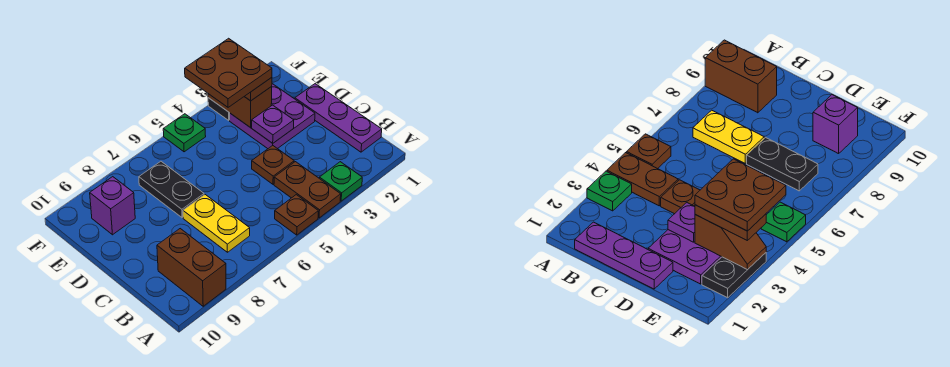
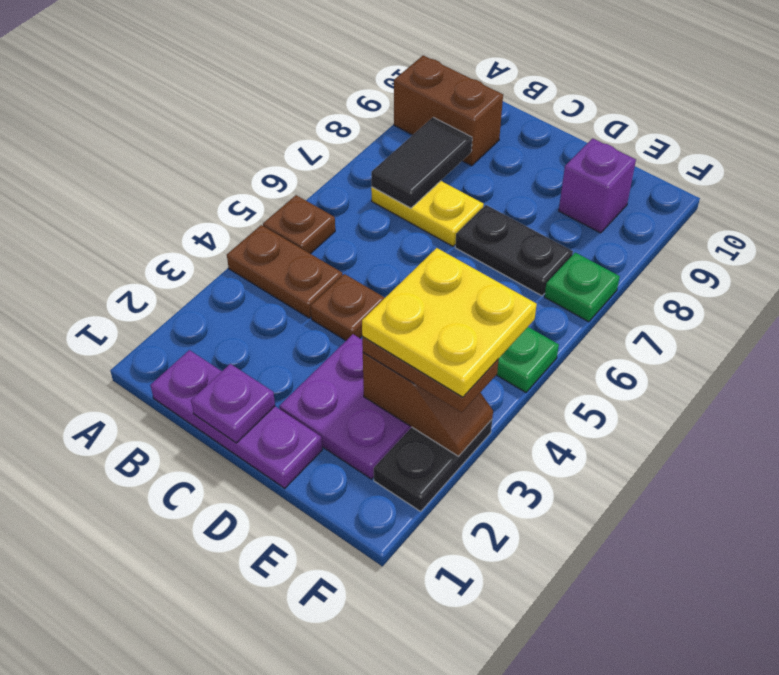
green 1x1 plate [319,162,362,201] -> green 1x1 plate moved to [545,253,620,322]
none -> black 1x2 tile [371,117,472,208]
purple 1x1 plate [252,105,294,143] -> purple 1x1 plate moved to [191,364,275,443]
brown 2x2 plate [185,38,272,107] -> yellow 2x2 plate [362,248,537,397]

